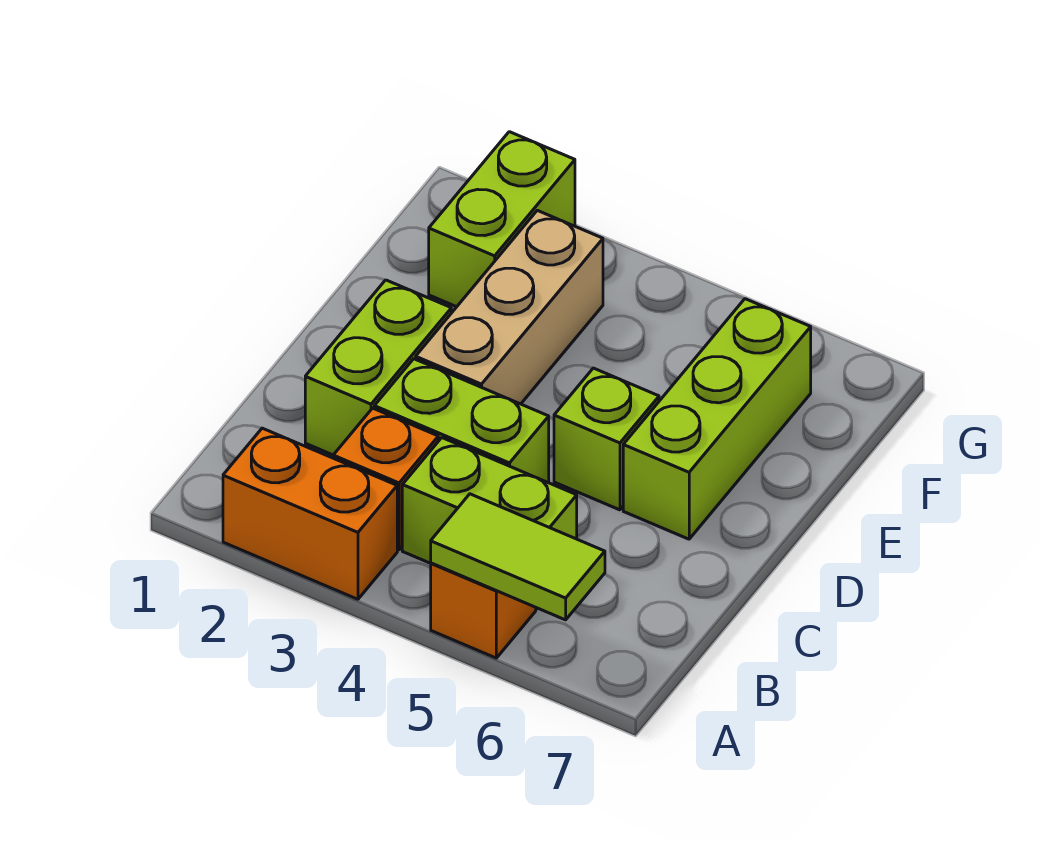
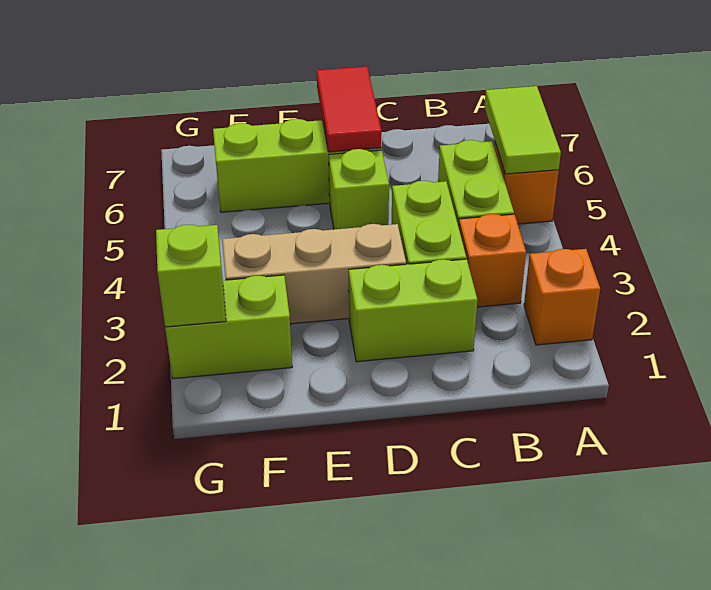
orange 1x2 brick [223,428,397,599] -> orange 1x1 brick [524,249,600,345]
none -> red 1x2 tile [317,66,382,152]
none -> lime 1x1 brick [156,225,226,327]

